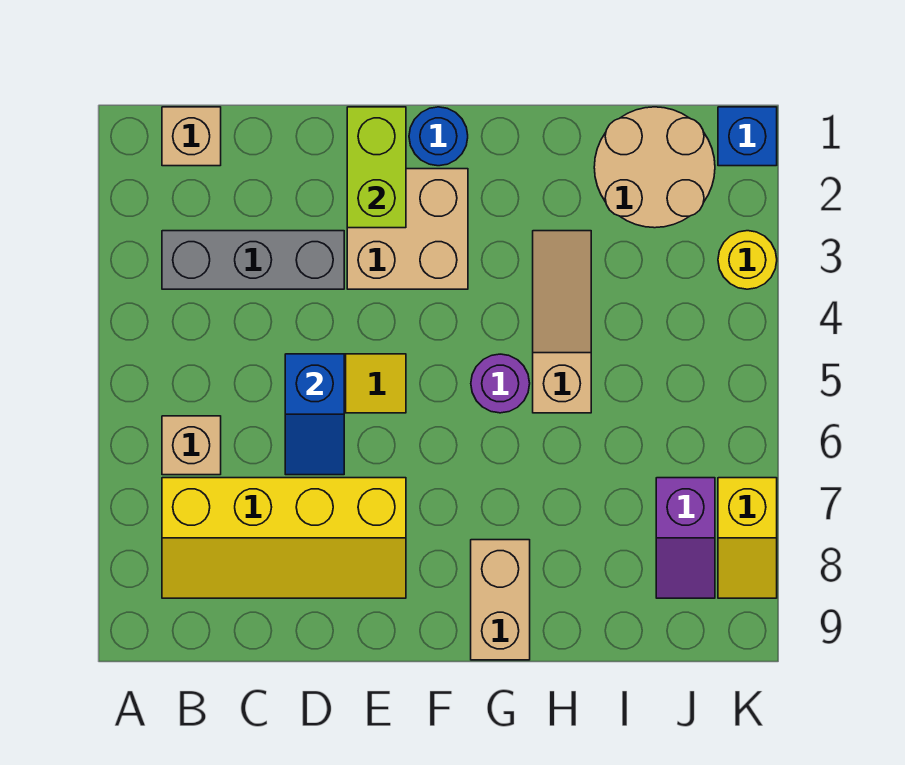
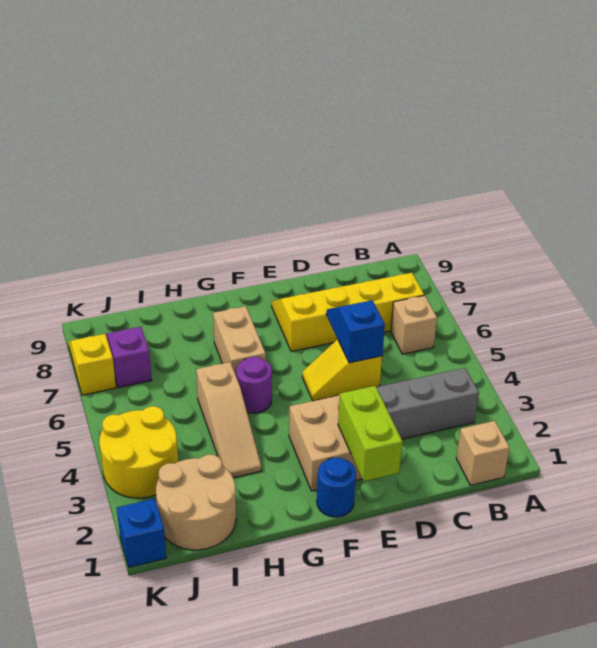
tan 1x2 brick [471,540,530,660] -> tan 1x2 brick moved to [213,306,266,375]
yellow 1x1 round brick [718,231,777,289] -> yellow 2x2 round brick [99,406,178,498]

